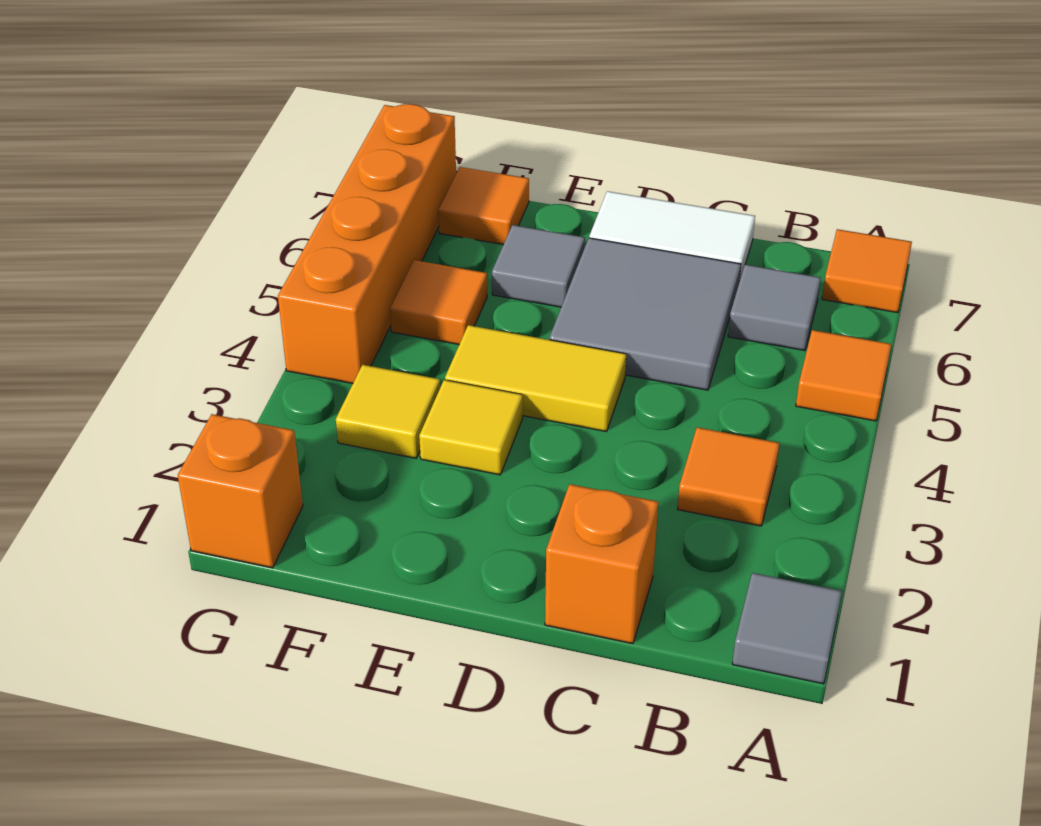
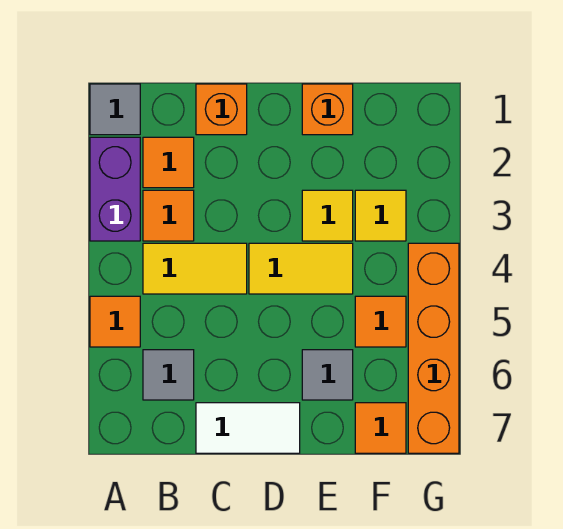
none -> purple 1x2 brick [90,137,140,241]
orange 1x1 tile [822,229,912,313] -> orange 1x1 tile moved to [143,137,194,188]
none -> yellow 1x2 tile [143,243,247,294]
grey 2x2 tile [550,238,741,390] -> none
orange 1x1 brick [178,414,303,568] -> orange 1x1 brick moved to [302,84,353,135]

